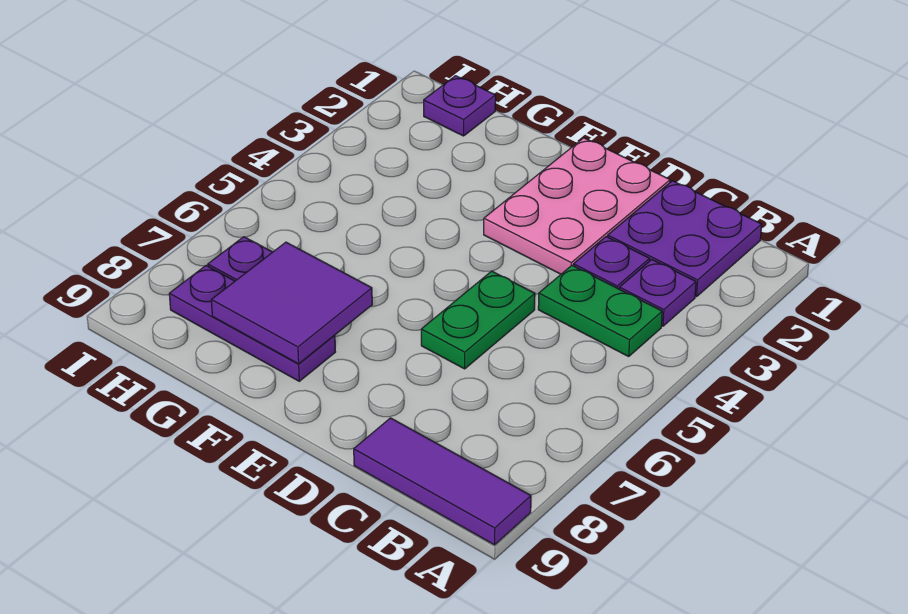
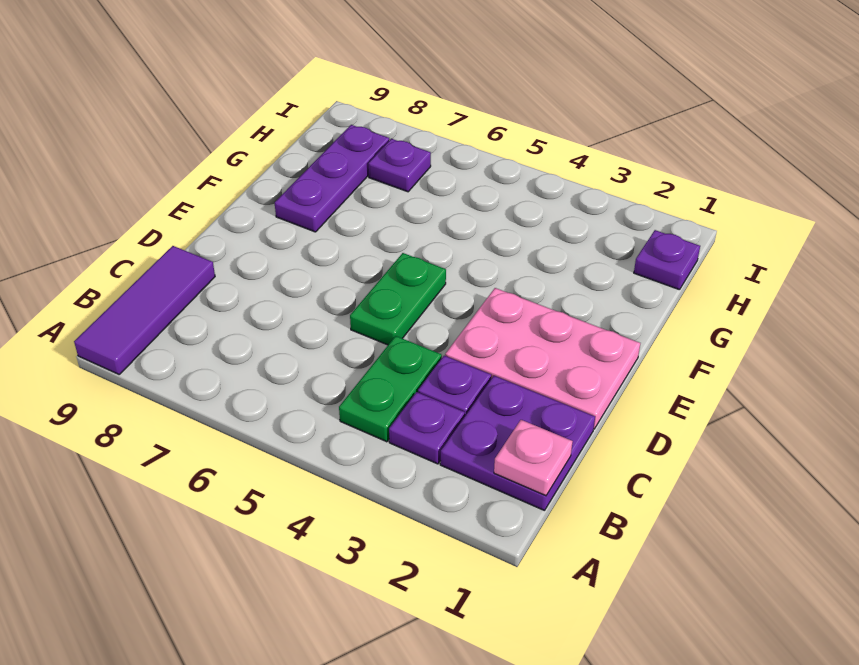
none -> pink 1x1 plate [494,420,573,496]
green 1x2 plate [421,271,535,369] -> green 1x2 plate turned to [350,253,446,345]
purple 2x2 tile [211,242,372,364] -> none

